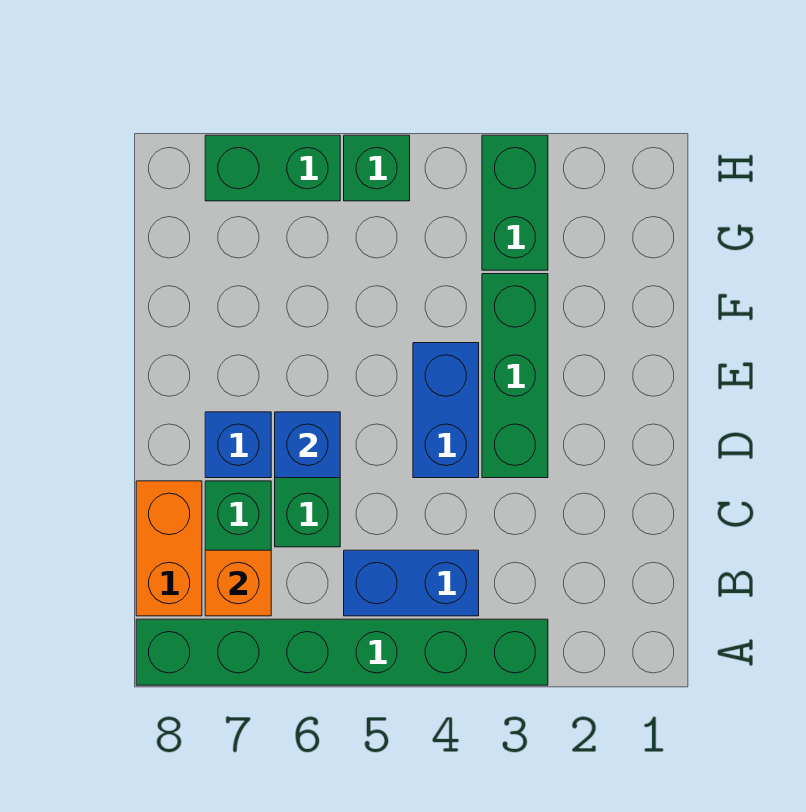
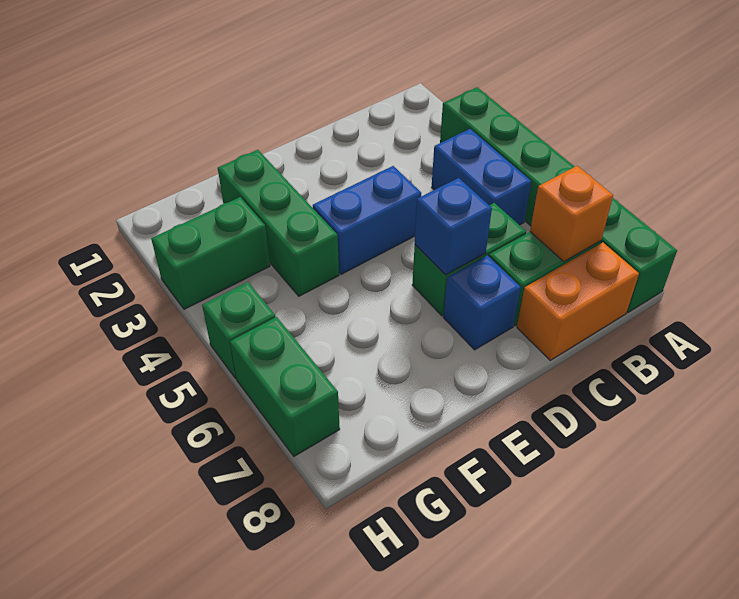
green 1x3 brick [482,274,548,478] -> green 1x3 brick turned to [218,150,339,296]

